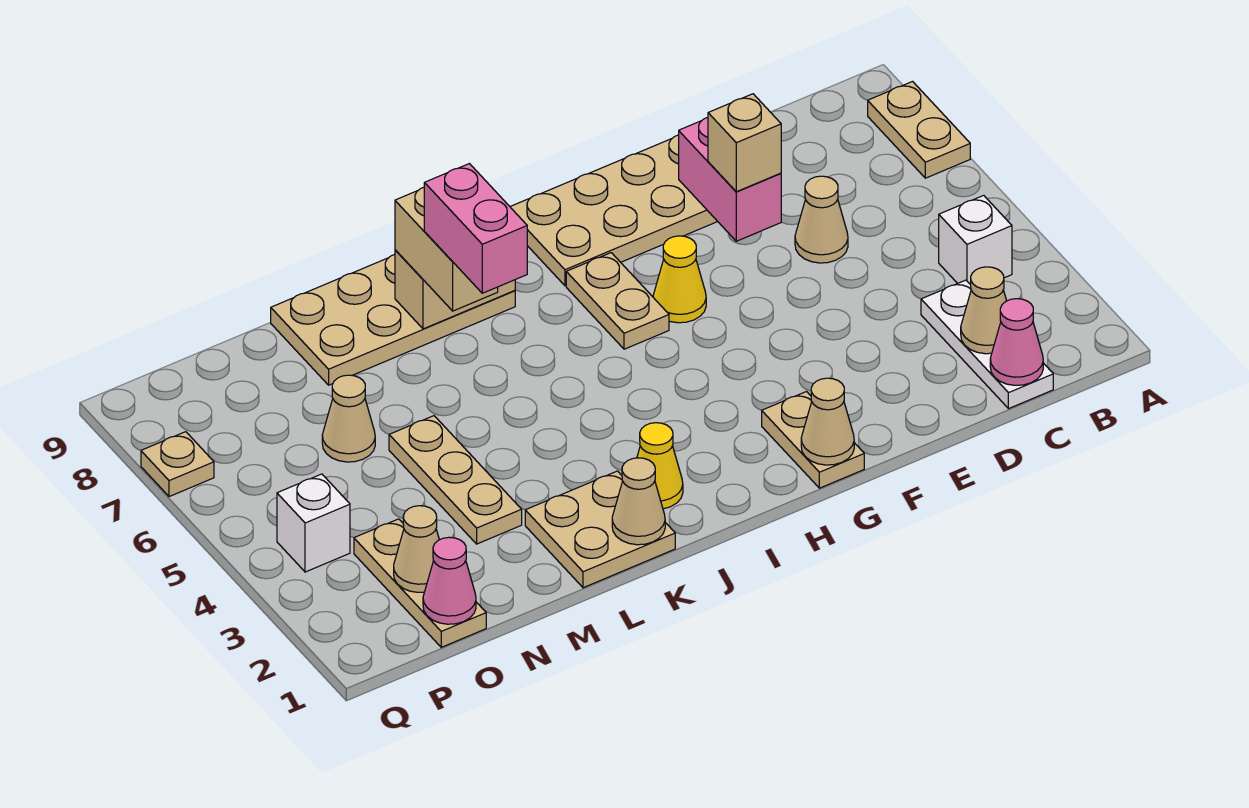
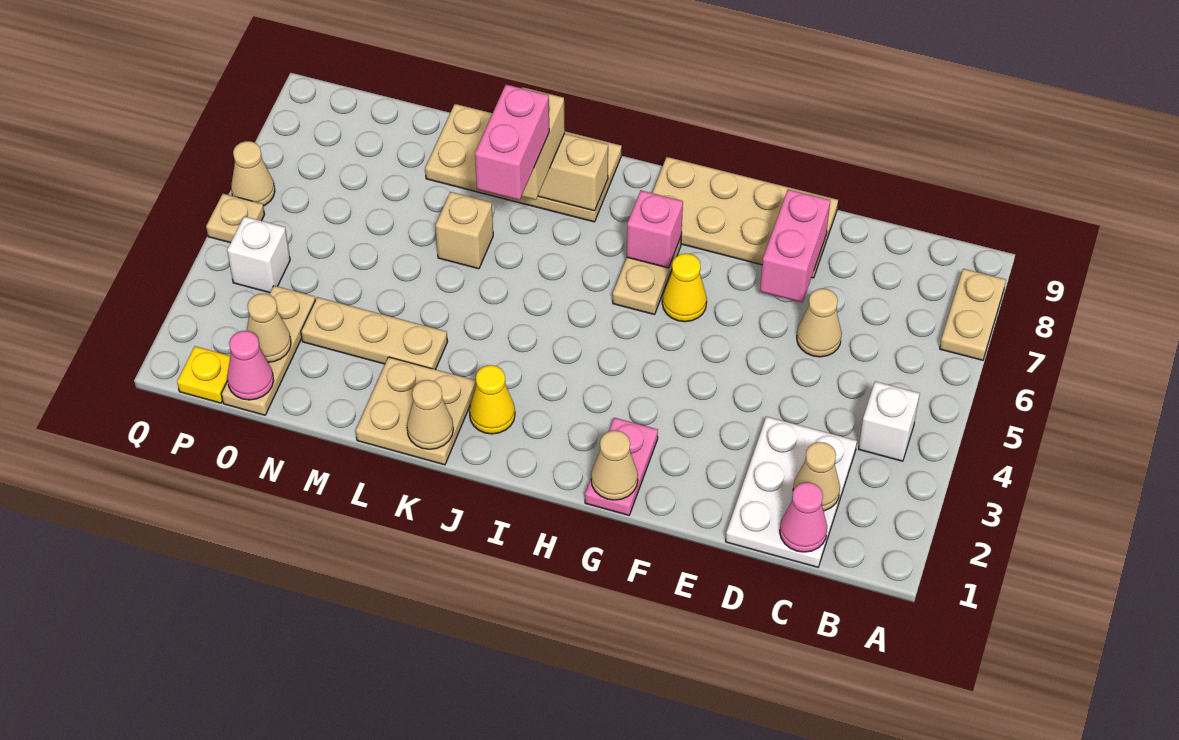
white 1x3 plate [921,280,1053,409] -> white 2x3 plate [726,416,857,567]
tan 1x1 brick [708,94,781,192] -> tan 1x1 brick moved to [435,192,493,269]
tan 1x2 plate [762,392,864,488] -> pink 1x2 plate [585,418,658,515]
none -> pink 1x1 brick [627,191,683,268]
tan 1x3 plate [389,416,522,544] -> tan 1x3 plate turned to [301,297,448,369]
tan 1x1 cone [322,375,375,462] -> tan 1x1 cone moved to [231,141,275,206]
none -> yellow 1x1 plate [177,346,230,403]
tan 1x1 plate [141,432,214,497] -> tan 1x1 plate moved to [206,194,265,243]

